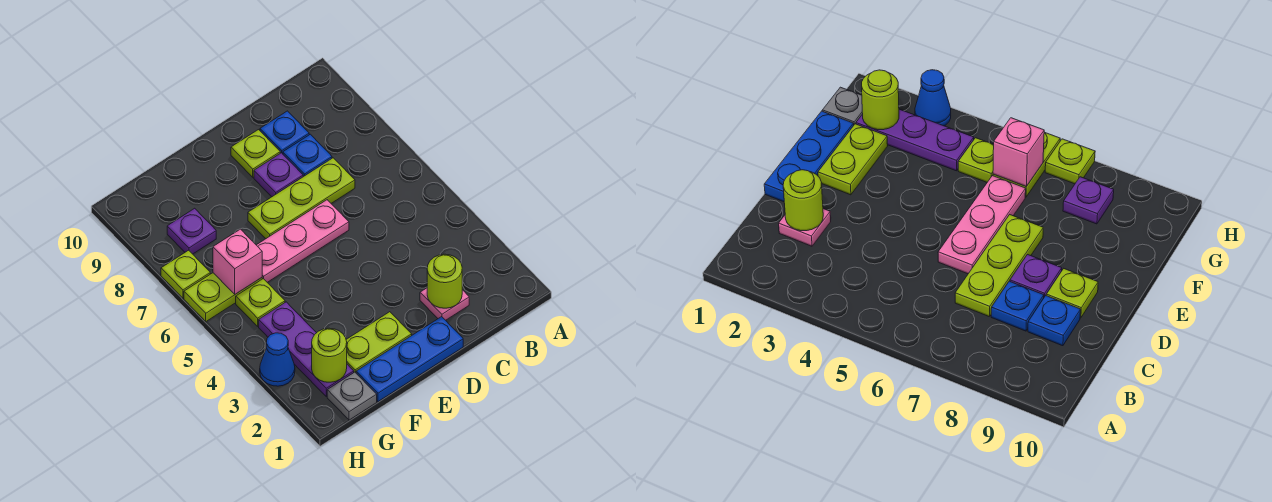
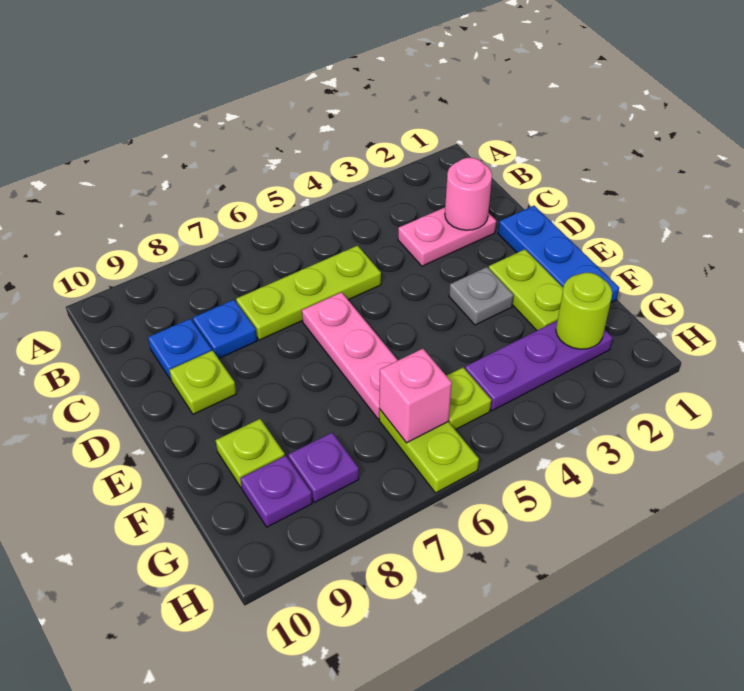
pink 1x1 plate [420,288,469,320] -> pink 1x2 plate [398,207,496,266]
lime 1x1 round brick [427,254,462,308] -> pink 1x1 round brick [445,158,492,230]
lime 1x3 plate [248,158,355,239] -> lime 1x3 plate turned to [236,246,381,340]
purple 1x1 plate [254,153,303,197] -> purple 1x1 plate moved to [240,456,312,527]
grey 1x1 plate [327,372,377,420] -> grey 1x1 plate moved to [449,267,514,325]
blue 1x1 cone [260,333,295,386] -> none
lime 1x1 plate [161,250,210,298] -> lime 1x1 plate moved to [216,419,285,488]

